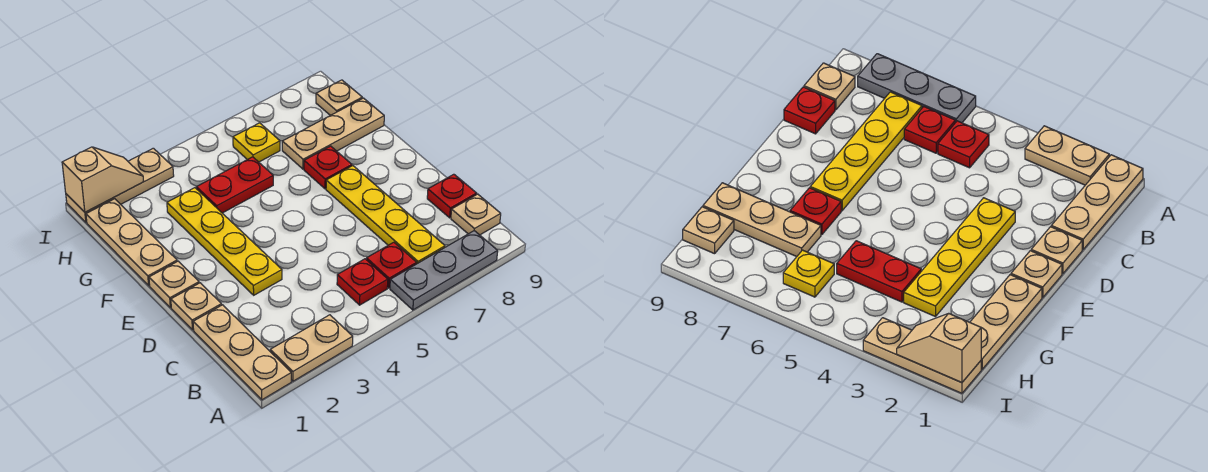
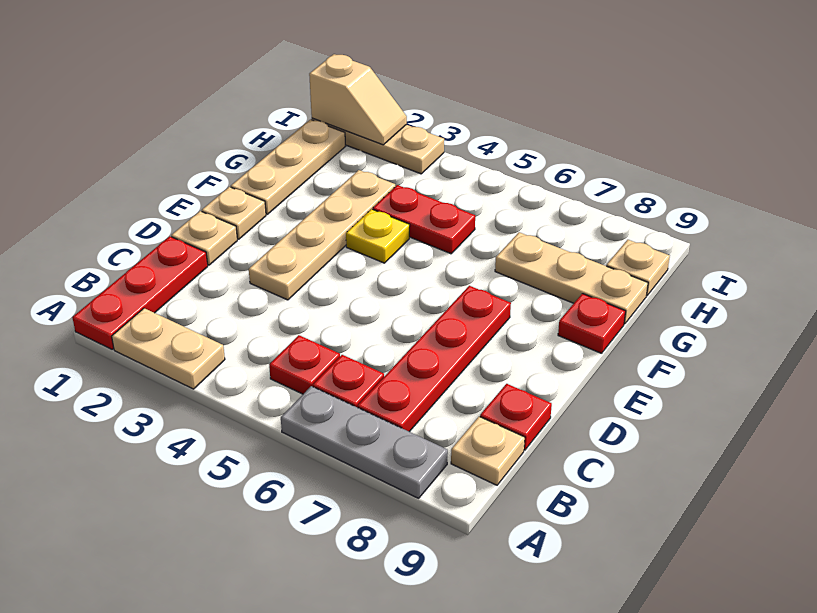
tan 1x3 plate [193,305,291,400] -> red 1x3 plate [72,236,208,349]
yellow 1x4 plate [326,166,445,264] -> red 1x4 plate [358,286,511,432]
yellow 1x4 plate [167,188,282,295] -> tan 1x4 plate [249,170,395,300]
red 1x1 plate [304,146,352,189] -> red 1x1 plate moved to [558,294,626,353]
yellow 1x1 plate [233,123,280,162] -> yellow 1x1 plate moved to [346,209,410,263]

